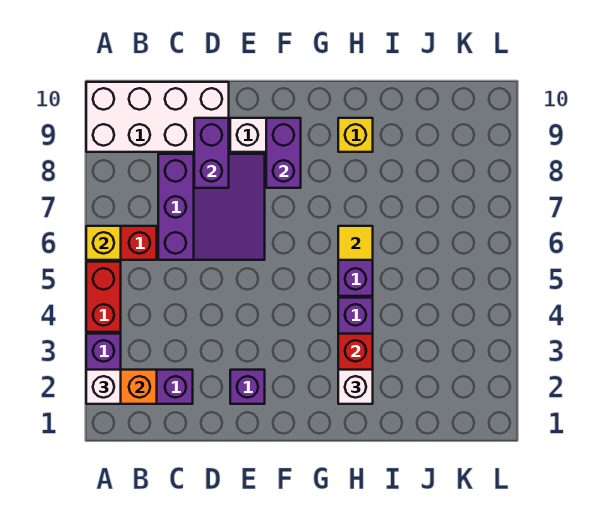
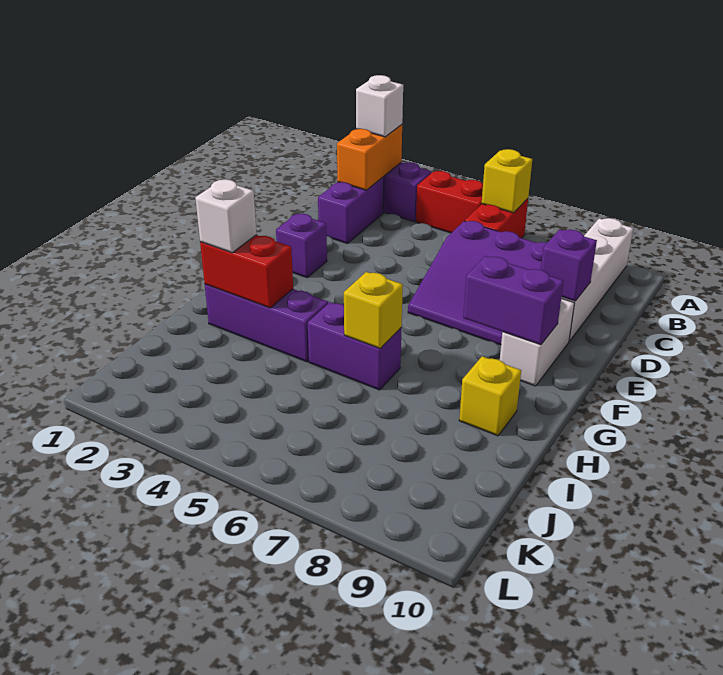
white 2x4 brick [86,82,229,152] -> white 1x4 brick [561,218,633,341]
purple 1x2 brick [194,118,229,188] -> purple 1x1 brick [541,229,597,301]
yellow 1x1 tile [338,226,373,260] -> yellow 1x1 brick [344,272,403,349]

